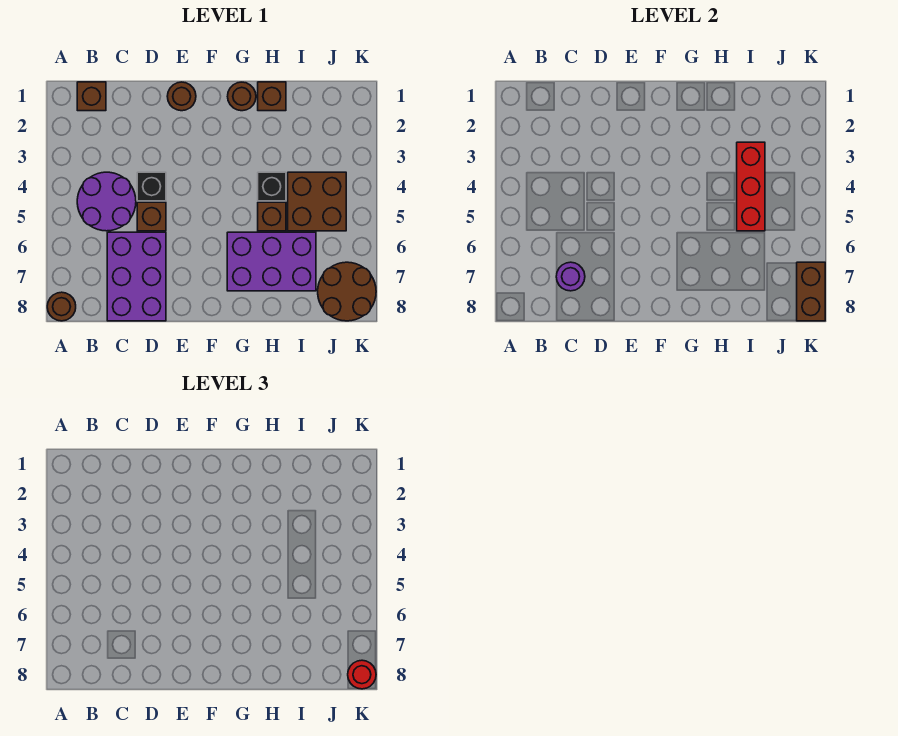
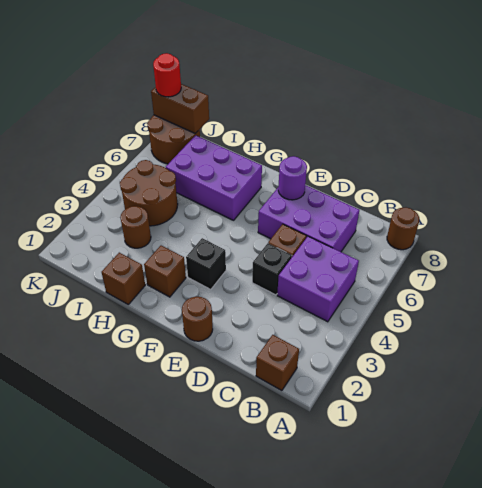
purple 2x2 round brick [77,172,136,231] -> purple 2x2 brick [277,236,359,322]
purple 2x3 brick [107,232,166,321] -> purple 2x3 brick turned to [258,185,359,252]
purple 1x1 round brick [556,262,585,291] -> purple 1x1 round brick moved to [278,156,307,200]
brown 1x1 round brick [228,82,256,111] -> brown 1x1 round brick moved to [120,206,151,248]
black 1x1 brick [258,172,286,201] -> black 1x1 brick moved to [186,238,226,289]
brown 1x1 brick [258,202,286,231] -> brown 1x1 brick moved to [144,246,186,297]
red 1x3 brick [737,142,765,231] -> none
brown 2x2 brick [288,172,346,231] -> brown 2x2 round brick [120,160,178,226]
brown 1x2 brick [797,262,825,321] -> brown 1x2 brick turned to [151,84,209,133]

